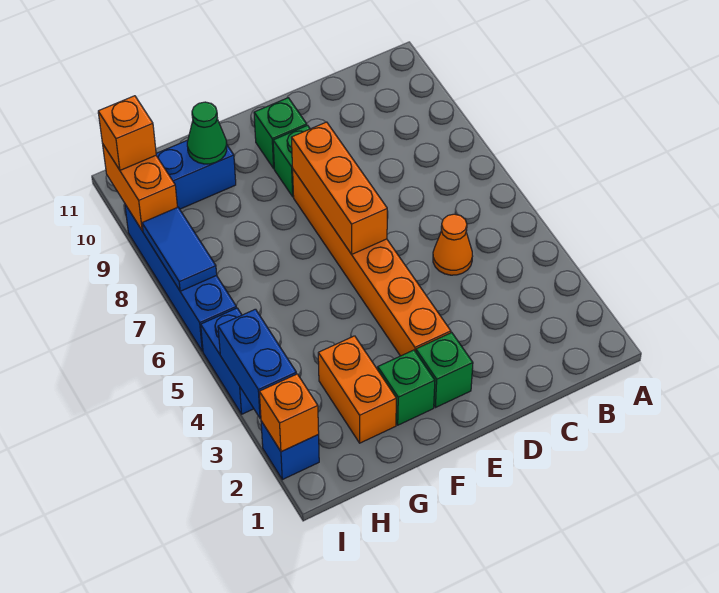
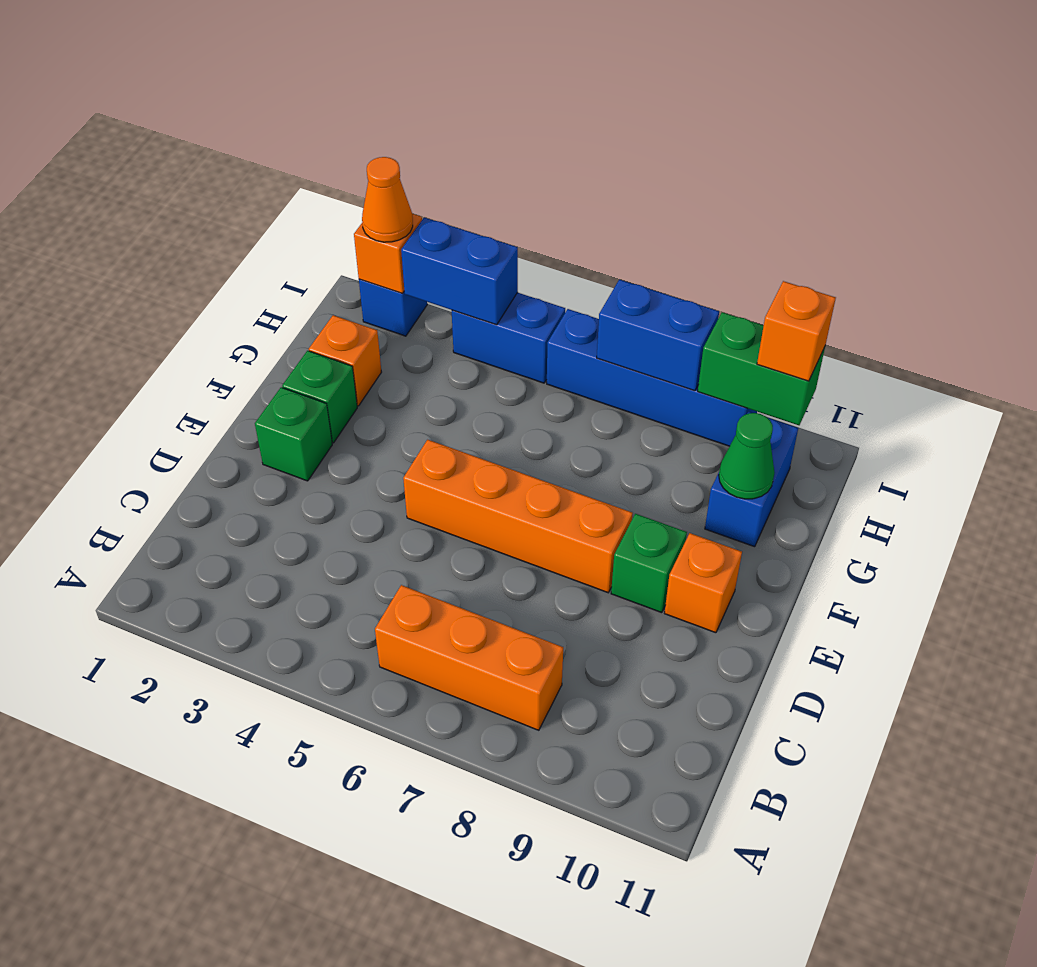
orange 1x1 cone [433,214,472,275] -> orange 1x1 cone moved to [362,157,413,242]
orange 1x6 brick [293,170,451,356] -> orange 1x4 brick [403,440,633,593]
orange 1x3 brick [291,122,387,254] -> orange 1x3 brick moved to [375,585,563,730]
green 1x1 brick [254,98,307,168] -> orange 1x1 brick [664,533,742,633]
orange 1x2 brick [318,336,396,443] -> orange 1x1 brick [309,315,381,406]
blue 1x2 tile [142,207,217,291] -> blue 1x2 brick [597,280,719,391]
orange 1x2 brick [103,145,177,231] -> green 1x2 brick [698,312,825,425]

